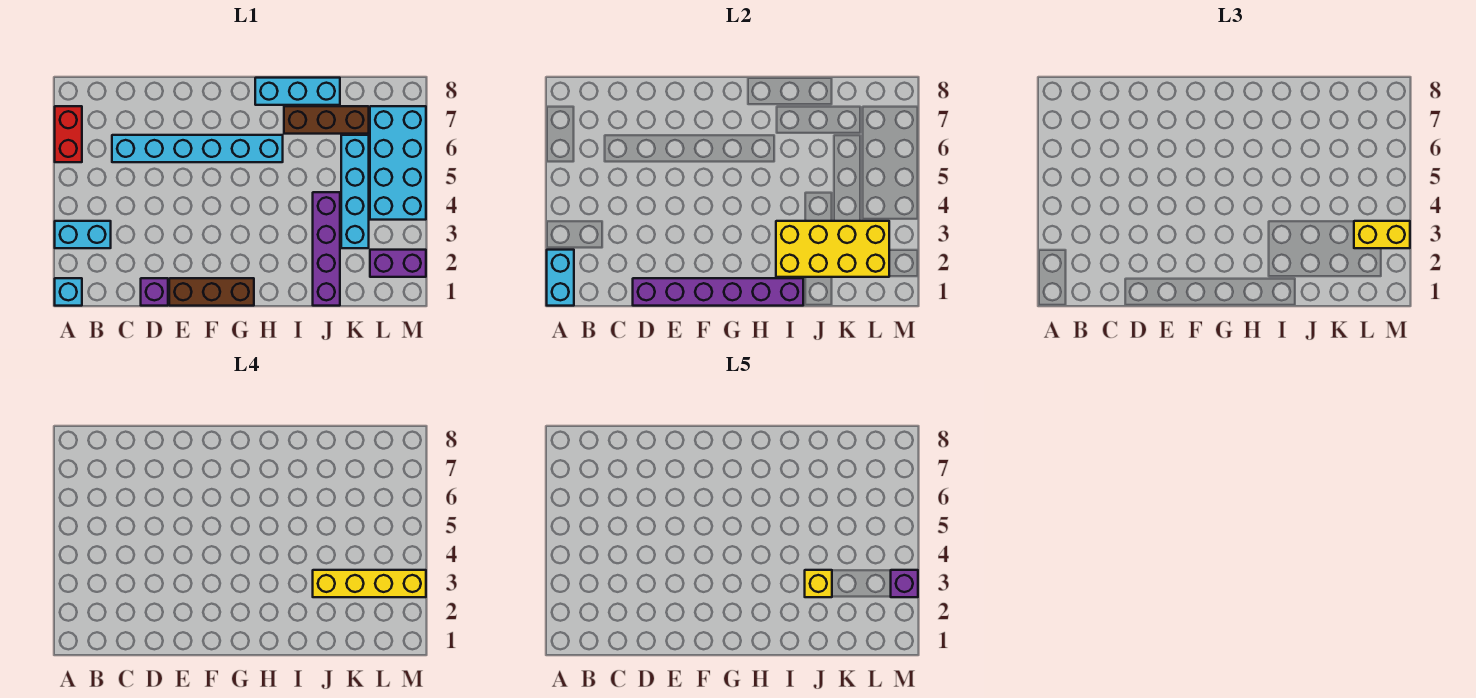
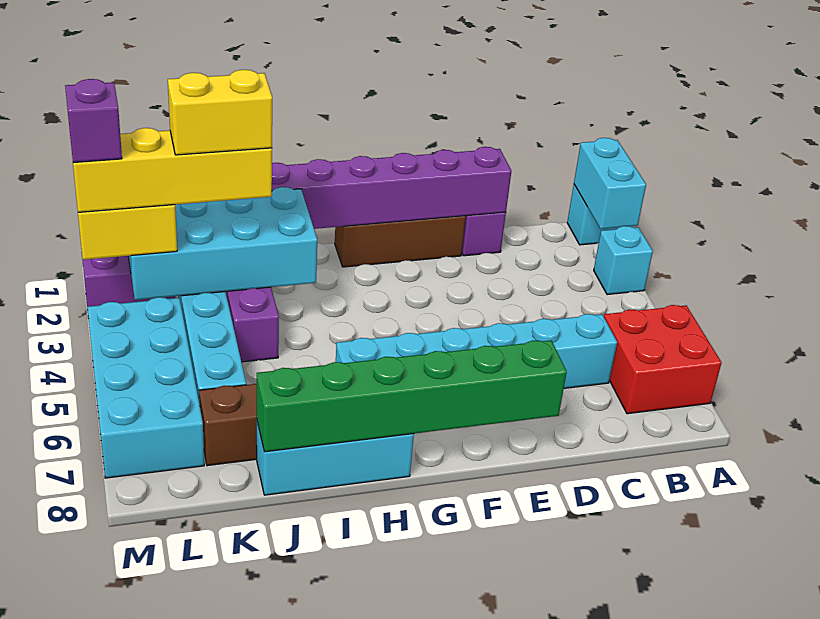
cyan 1x2 brick [55,221,111,248] -> cyan 1x1 brick [594,226,653,295]
red 1x2 brick [55,106,82,162] -> red 2x2 brick [604,305,722,414]
none -> green 1x6 brick [257,340,567,452]
yellow 2x4 brick [776,221,889,277] -> cyan 2x4 brick [128,187,317,300]
yellow 1x1 brick [805,570,832,597] -> yellow 1x2 brick [168,70,272,155]

